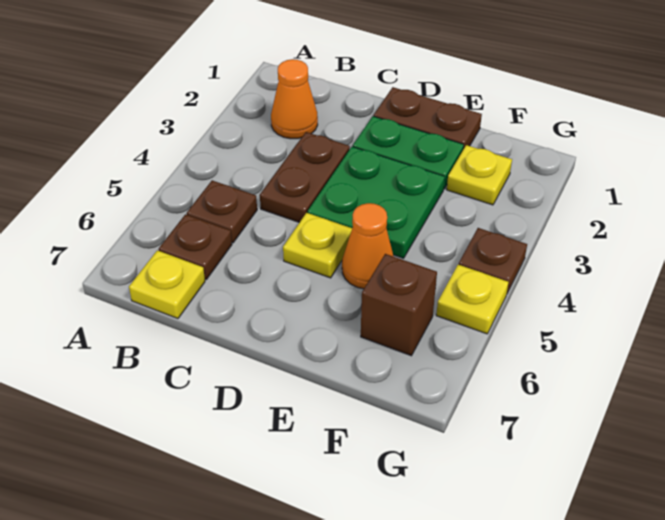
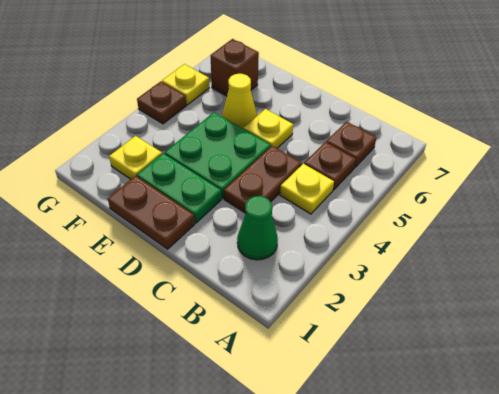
orange 1x1 cone [271,59,318,139] -> green 1x1 cone [237,196,278,260]
yellow 1x1 plate [129,250,205,319] -> yellow 1x1 plate moved to [280,164,334,214]
orange 1x1 cone [342,203,393,289] -> yellow 1x1 cone [222,74,257,129]

